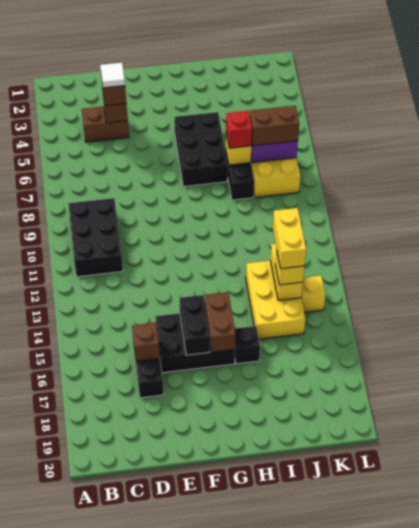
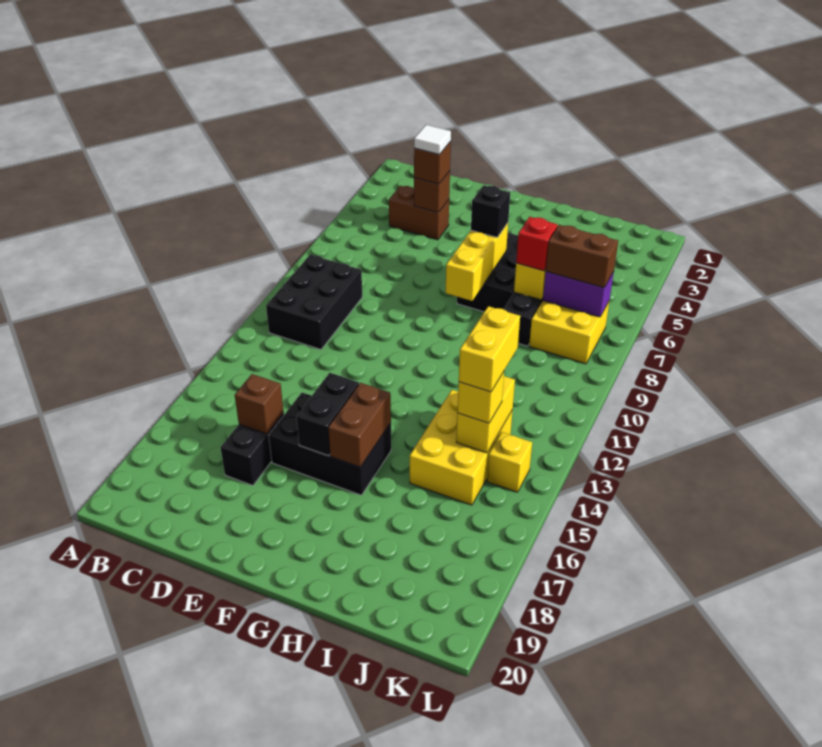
none -> yellow 1x3 brick [446,223,508,301]
black 1x1 brick [235,326,260,364] -> black 1x1 brick moved to [471,185,510,238]

